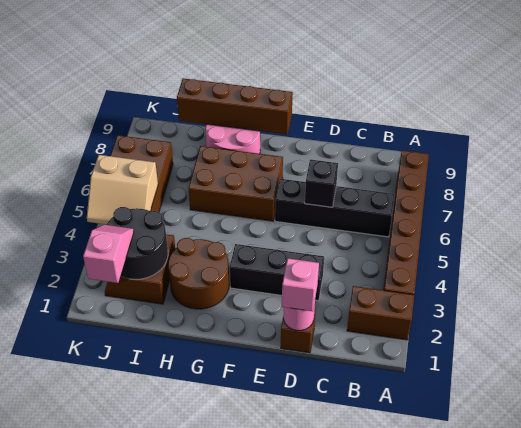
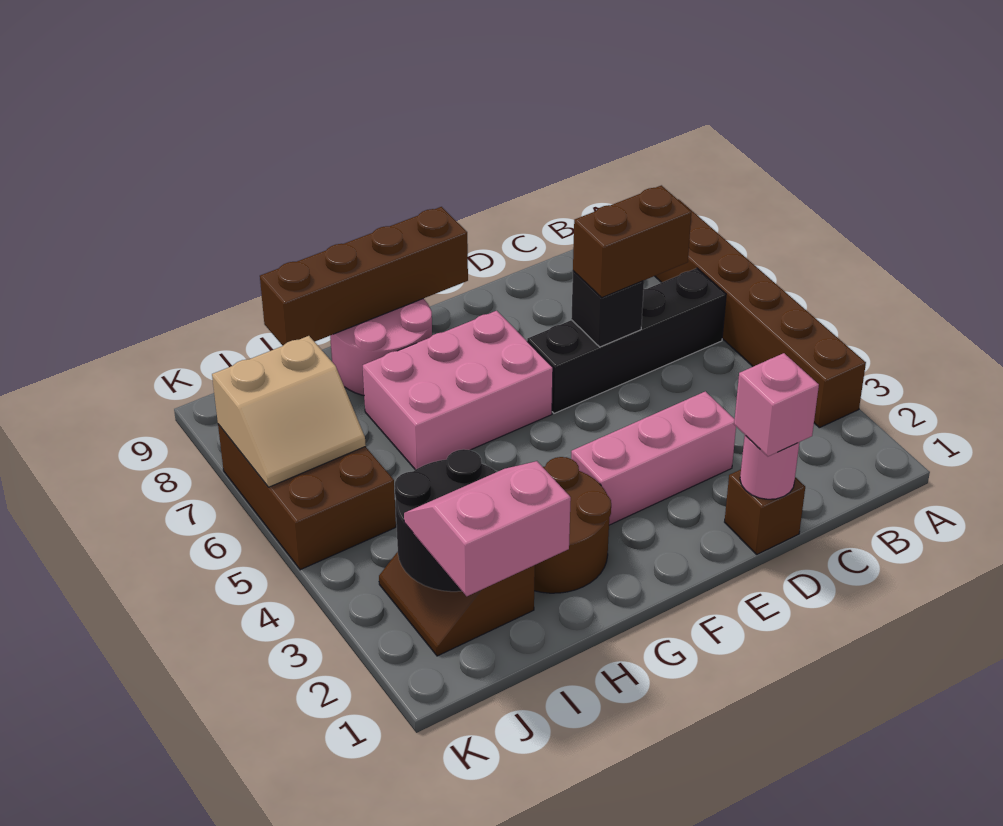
brown 1x2 brick [347,286,414,340] -> brown 1x2 brick moved to [573,185,691,297]
black 1x3 brick [230,244,324,301] -> pink 1x3 brick [571,391,736,525]
brown 2x3 brick [188,146,283,221] -> pink 2x3 brick [363,311,553,470]
pink 1x2 slope [83,225,134,283] -> pink 2x2 slope [404,461,571,596]
tan 2x2 slope [87,155,158,224] -> tan 2x2 slope moved to [212,336,366,487]

